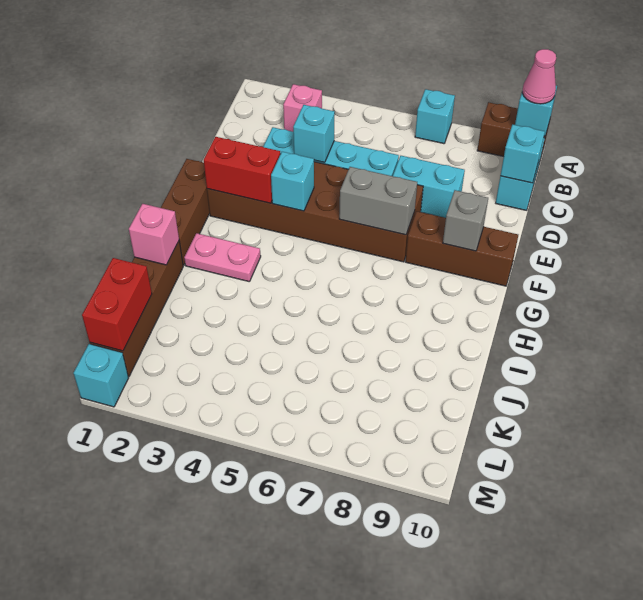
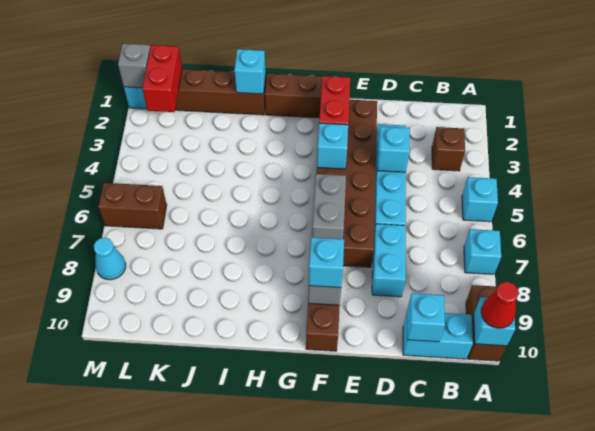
none -> cyan 1x1 brick [462,177,498,222]
pink 1x1 cone [522,49,556,104] -> red 1x1 cone [481,282,519,328]
pink 1x1 brick [283,84,322,132] -> brown 1x1 brick [432,127,465,171]
none -> cyan 1x1 brick [309,237,344,288]
pink 1x2 plate [184,233,261,282] -> none
pink 1x1 brick [129,204,179,265] -> cyan 1x1 brick [234,49,266,94]
red 1x2 brick [82,258,152,351] -> red 1x2 brick turned to [142,45,182,112]
none -> brown 1x2 brick [98,183,167,229]
none -> grey 1x1 brick [118,44,150,88]
none -> cyan 1x1 cone [94,238,126,280]

